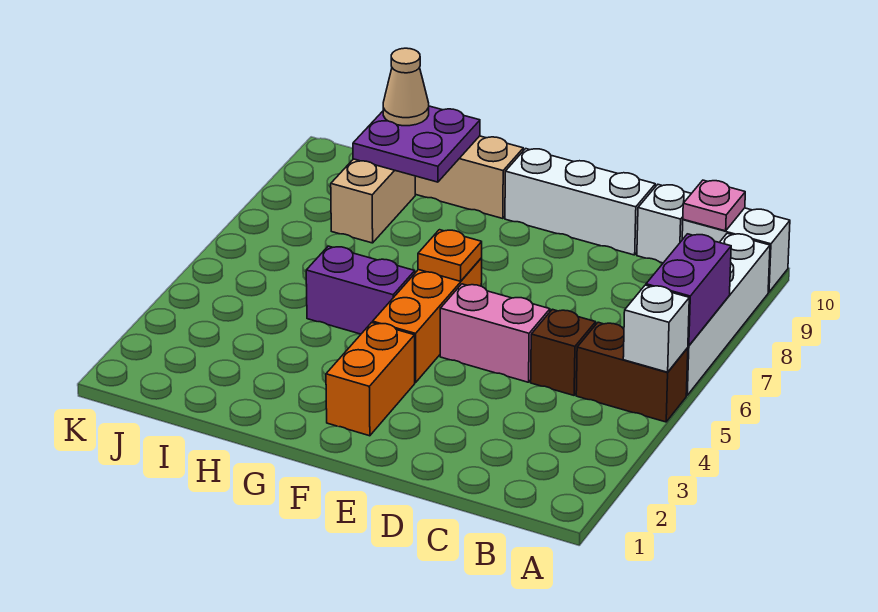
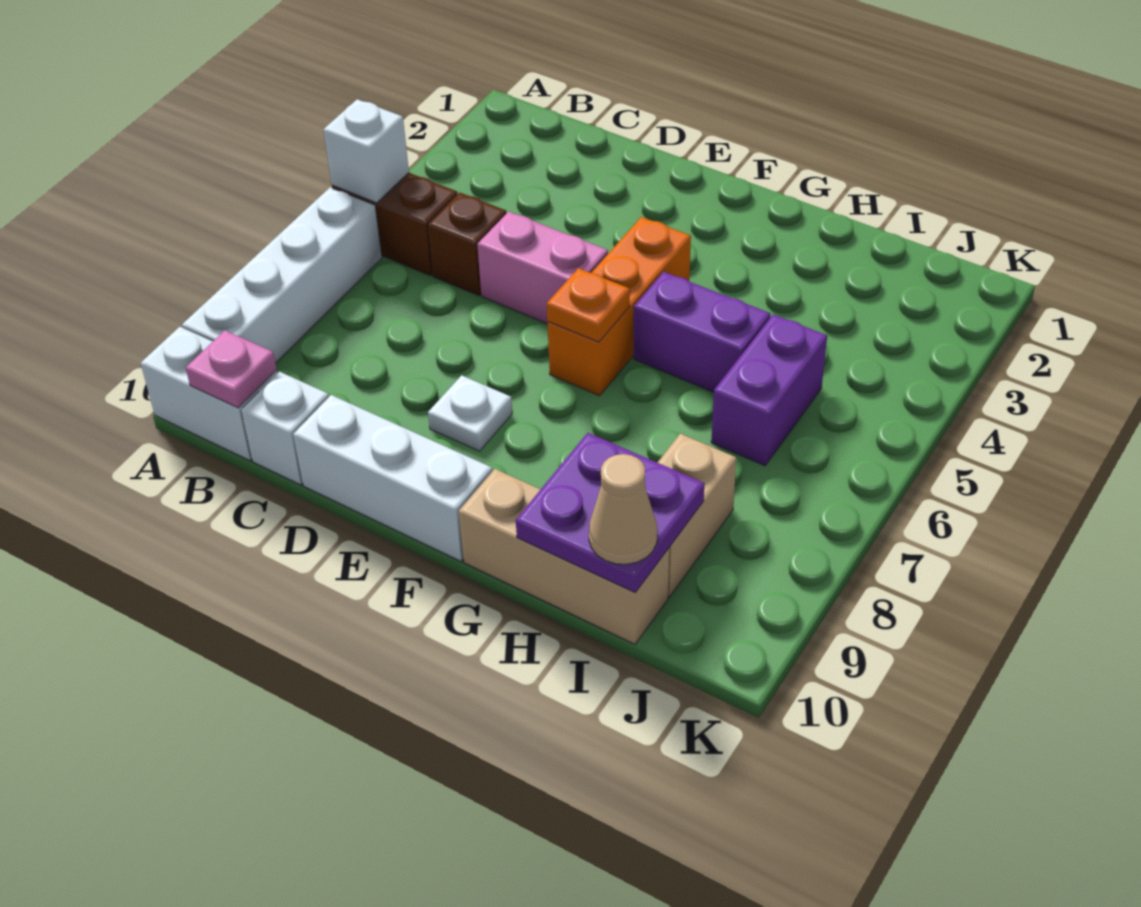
purple 1x2 brick [646,234,731,346] -> purple 1x2 brick moved to [711,314,827,466]
none -> white 1x1 plate [428,375,512,451]
orange 1x2 brick [326,323,415,436] -> none

